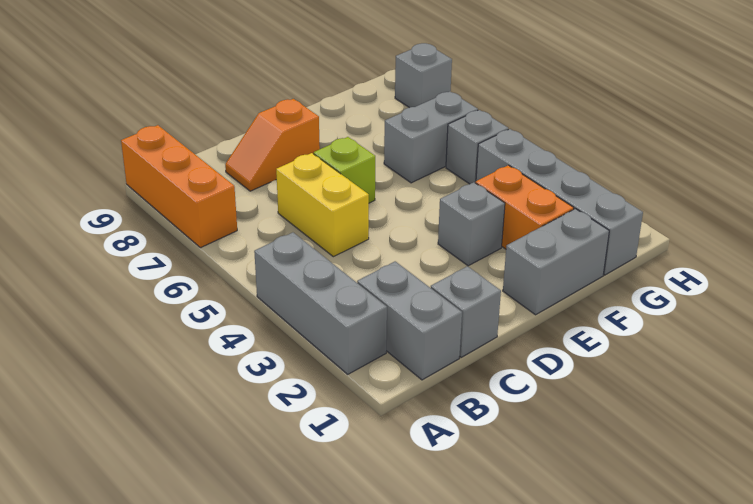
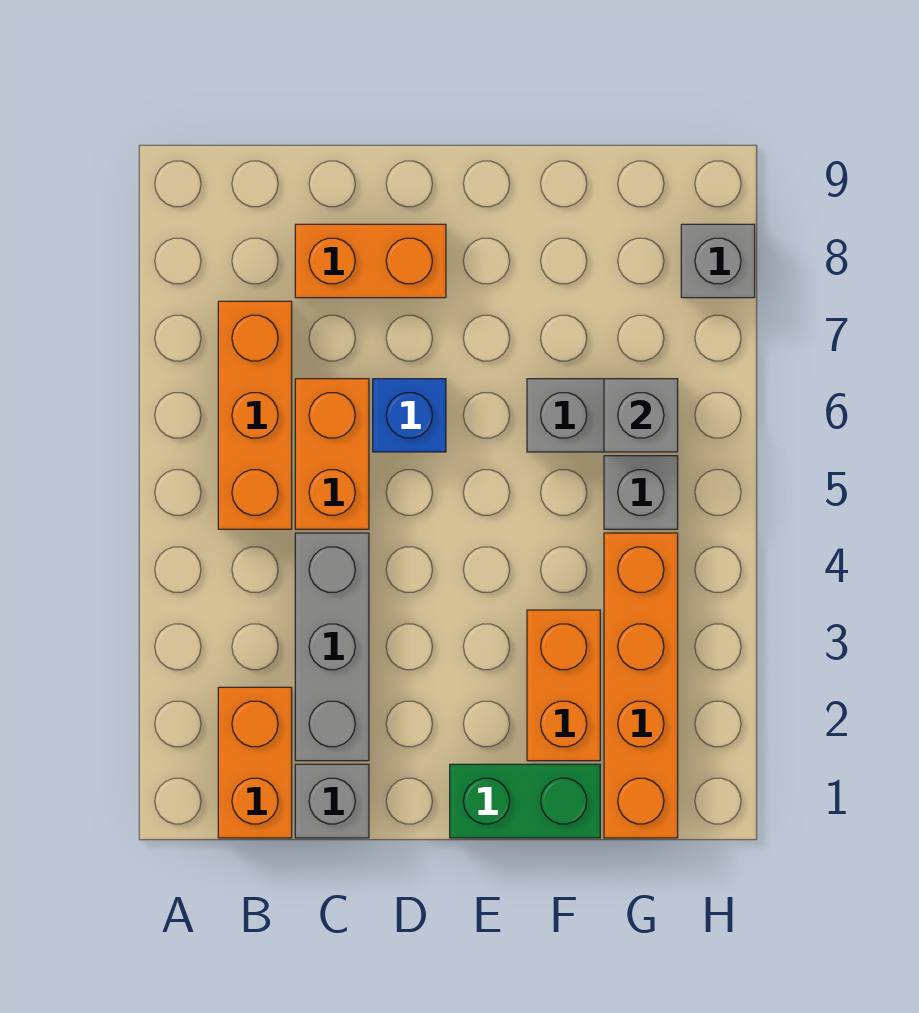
grey 1x3 brick [254,232,387,374] -> grey 1x3 brick moved to [295,533,369,761]
orange 1x3 brick [121,125,237,248] -> orange 1x3 brick moved to [218,301,292,529]
grey 1x2 brick [357,261,462,380] -> orange 1x2 brick [218,687,292,838]
yellow 1x2 brick [276,153,369,257] -> orange 1x2 brick [295,379,369,529]
orange 1x2 slope [225,99,320,191] -> orange 1x2 brick [295,224,446,298]
lime 1x1 brick [314,137,375,203] -> blue 1x1 brick [373,379,446,452]
grey 1x2 brick [503,209,609,315] -> green 1x2 brick [450,764,600,838]
grey 1x1 brick [438,182,505,266] -> grey 1x1 brick moved to [604,379,678,452]
grey 1x4 brick [476,129,643,275] -> orange 1x4 brick [604,533,678,838]

